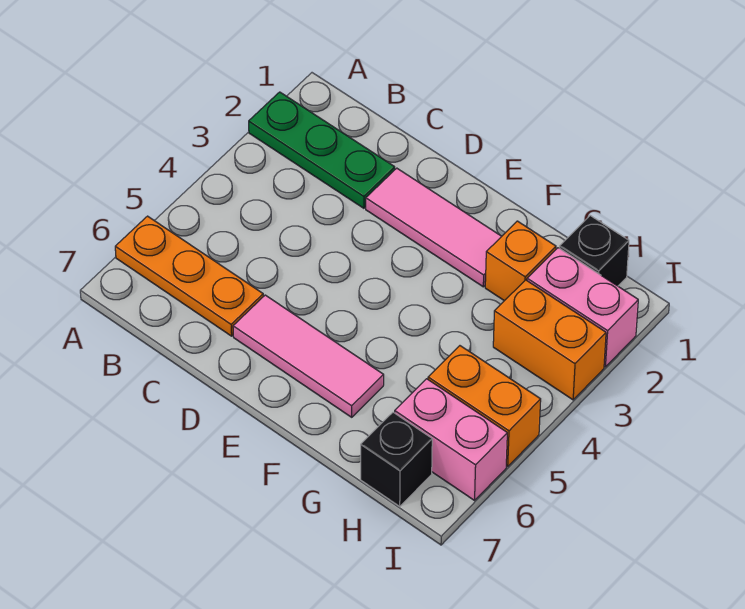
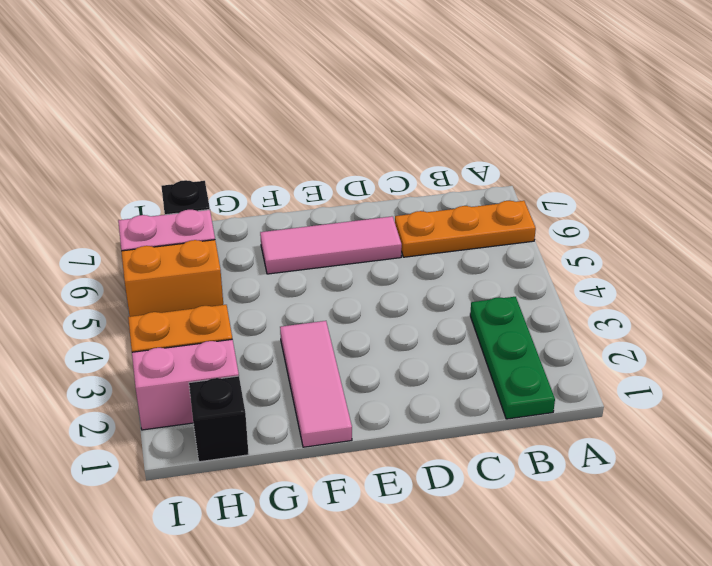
green 1x3 plate [249,92,395,208] -> green 1x3 plate turned to [470,297,555,419]
pink 1x3 tile [366,168,502,287] -> pink 1x3 tile turned to [280,321,352,447]
orange 1x1 brick [485,221,556,301] -> none

